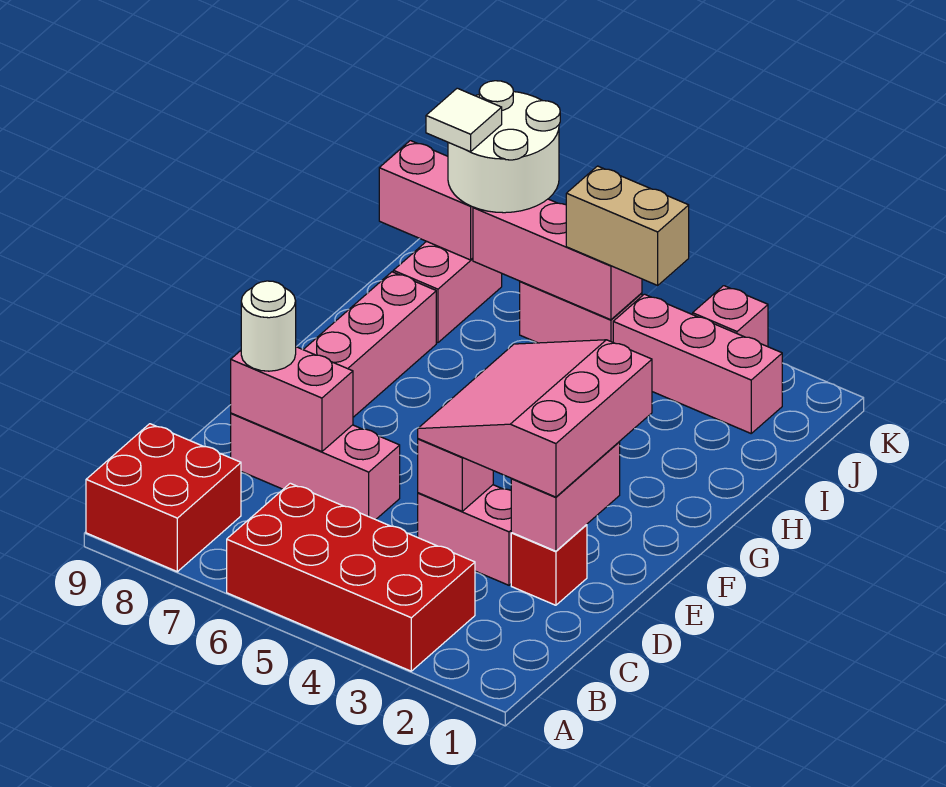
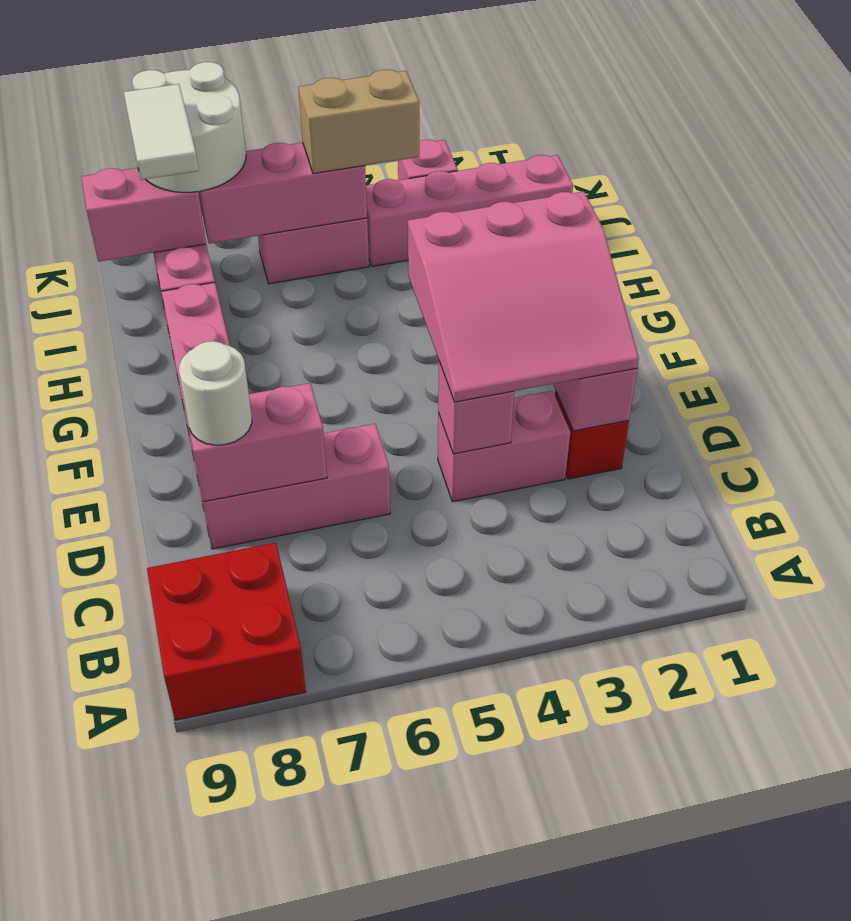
red 2x4 brick [227,483,475,671] -> none
pink 3x3 slope [418,340,652,497] -> pink 3x3 slope turned to [408,191,639,402]
pink 1x3 brick [613,294,782,433] -> pink 1x4 brick [366,155,573,266]
white 1x1 tile [426,88,502,152] -> white 1x2 tile [124,84,199,180]

